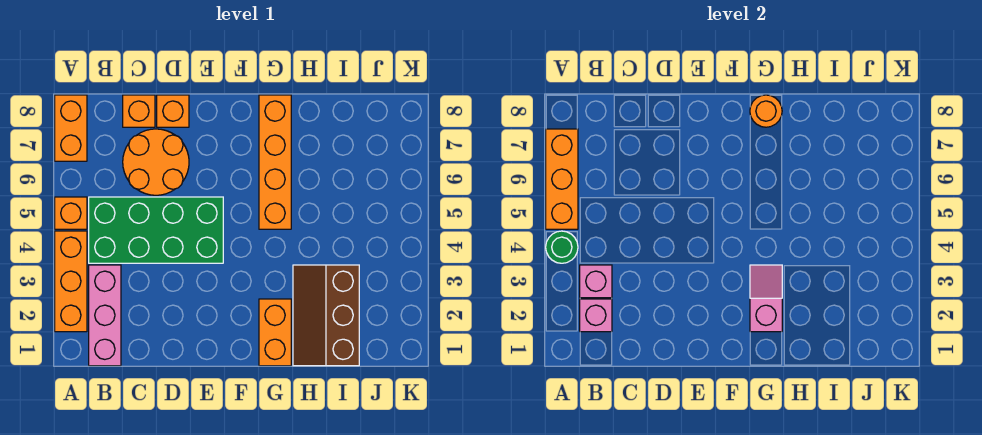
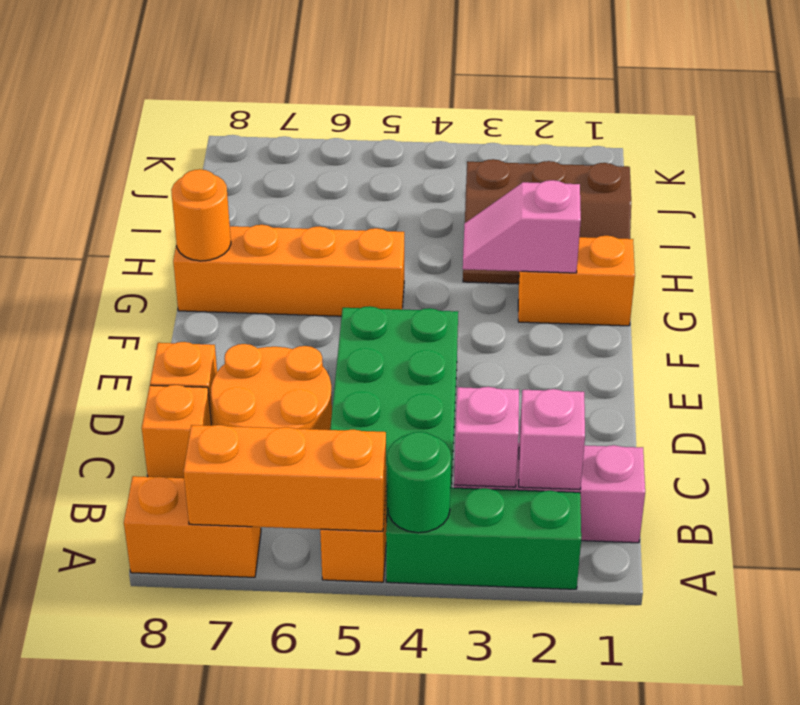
orange 1x3 brick [55,231,87,332] -> green 1x3 brick [386,488,581,589]

